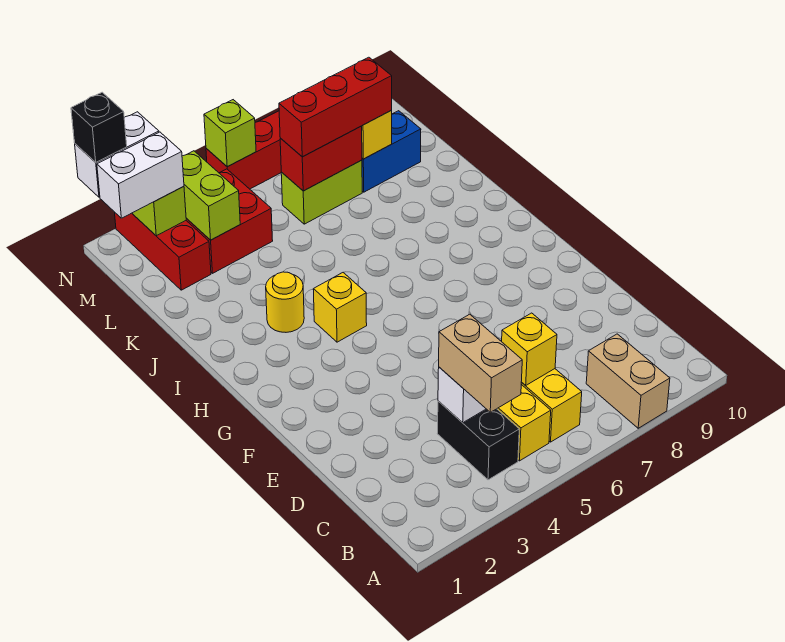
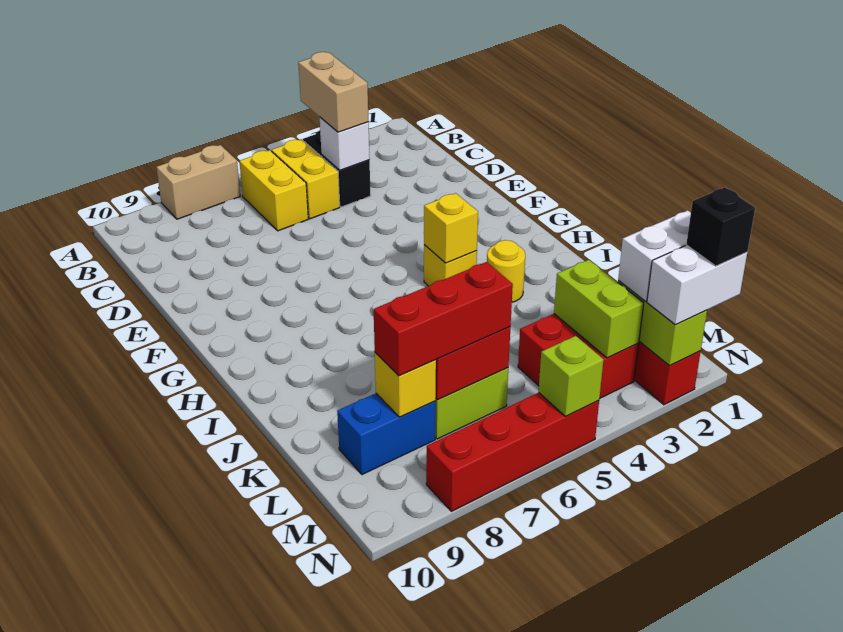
tan 1x2 brick [586,334,670,428] -> tan 1x2 brick turned to [156,145,240,219]
yellow 1x1 brick [502,313,557,385] -> yellow 1x1 brick moved to [424,193,478,263]

